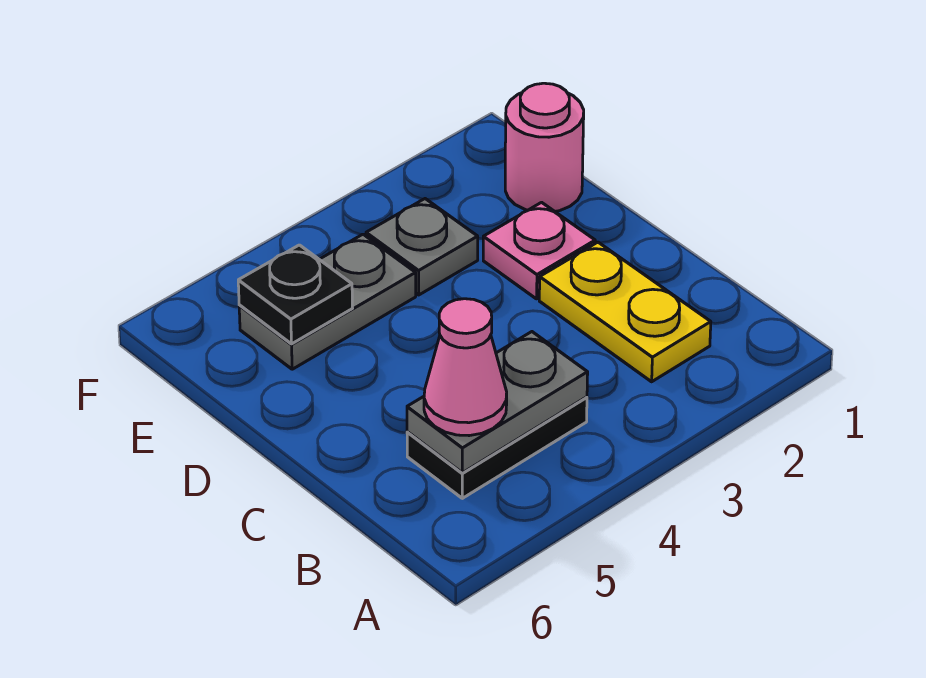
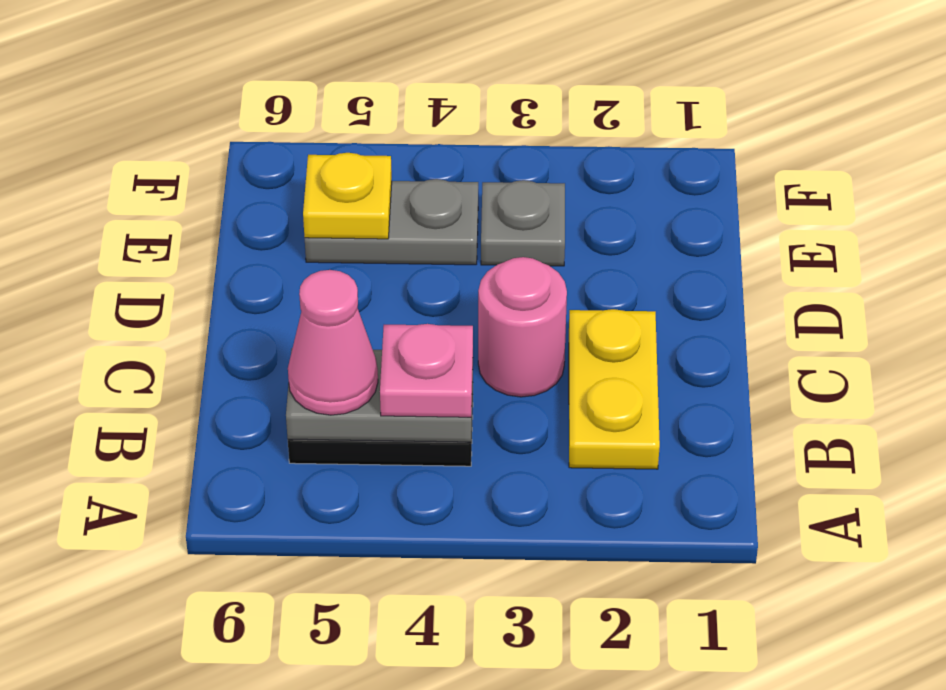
pink 1x1 plate [483,202,595,299] -> pink 1x1 plate moved to [380,324,473,417]
pink 1x1 round brick [505,83,584,211] -> pink 1x1 round brick moved to [478,257,567,397]
black 1x1 plate [238,245,352,344] -> yellow 1x1 plate [303,153,392,239]

